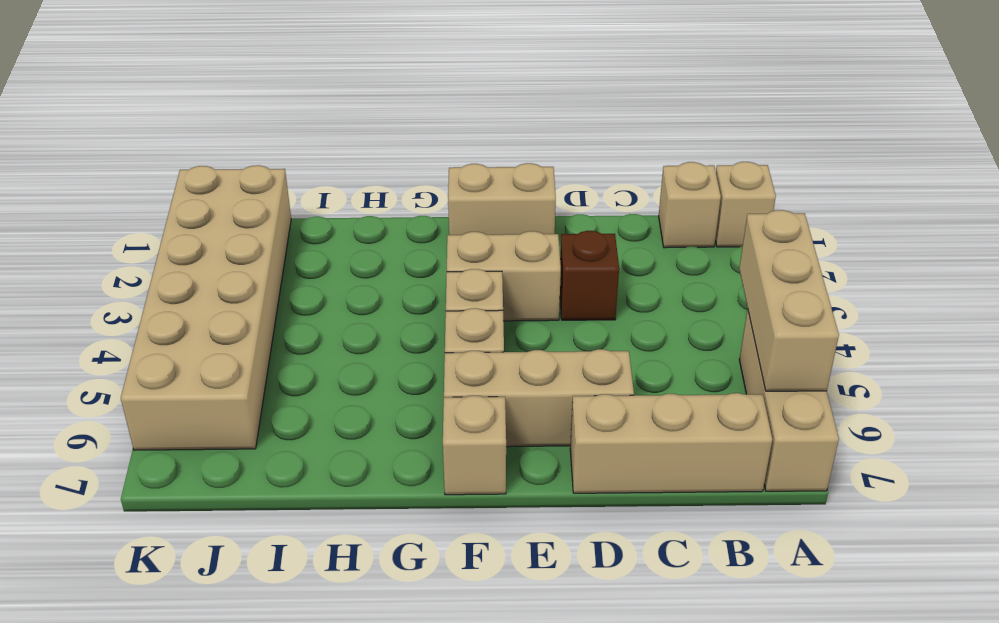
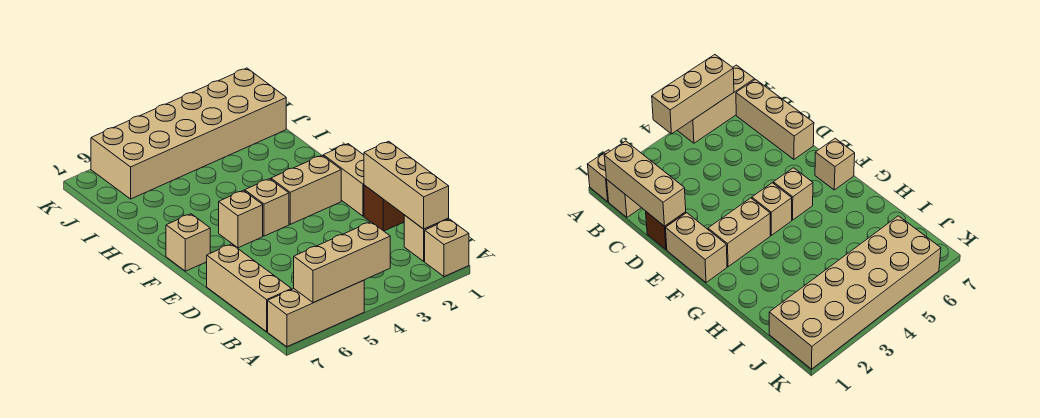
brown 1x1 brick [560,231,619,320] -> brown 1x1 brick moved to [364,185,404,231]
tan 1x3 brick [444,349,634,447] -> tan 1x3 brick moved to [364,141,449,229]
tan 1x2 brick [447,231,561,321] -> tan 1x2 brick turned to [271,155,341,224]

